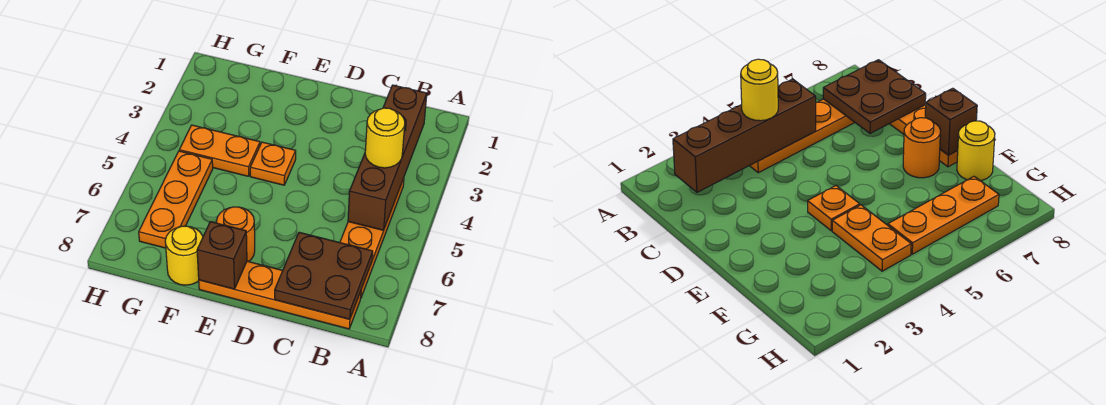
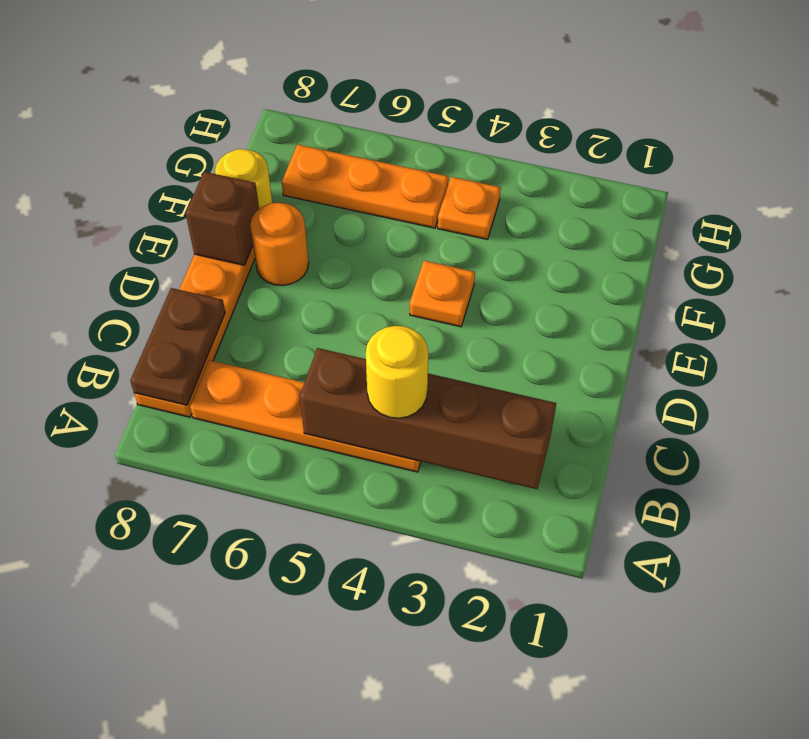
brown 2x2 plate [275,232,373,319] -> brown 1x2 plate [130,288,225,405]
orange 1x2 plate [179,125,260,176] -> orange 1x1 plate [438,177,501,239]

